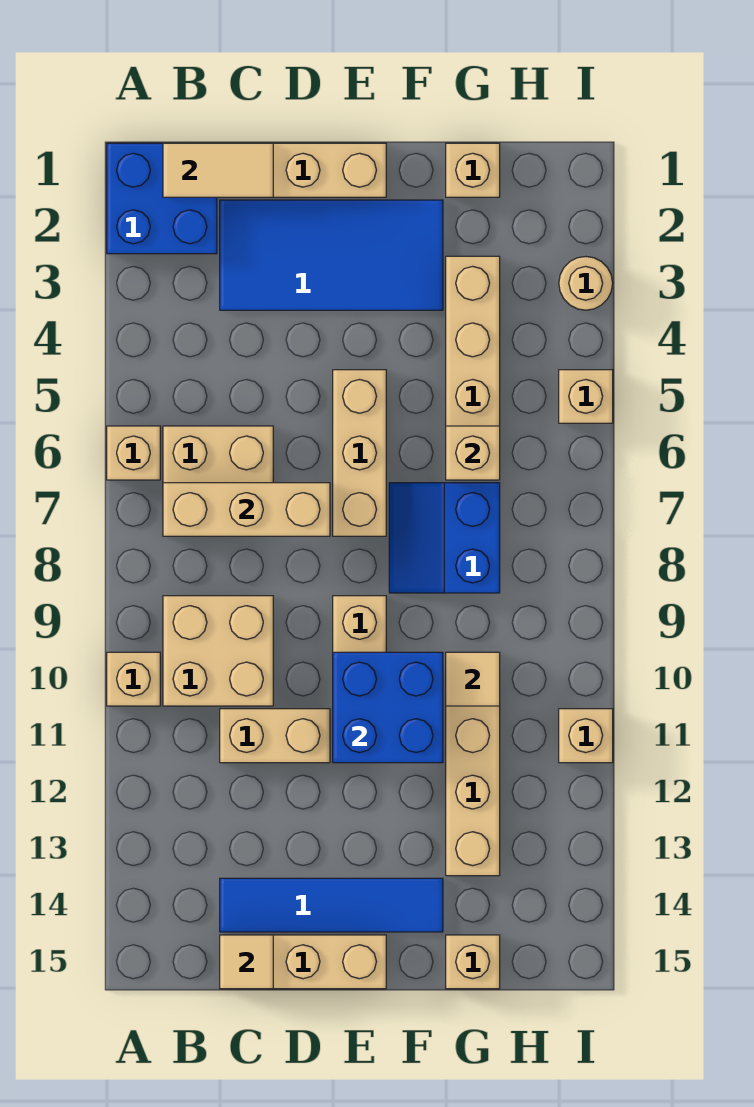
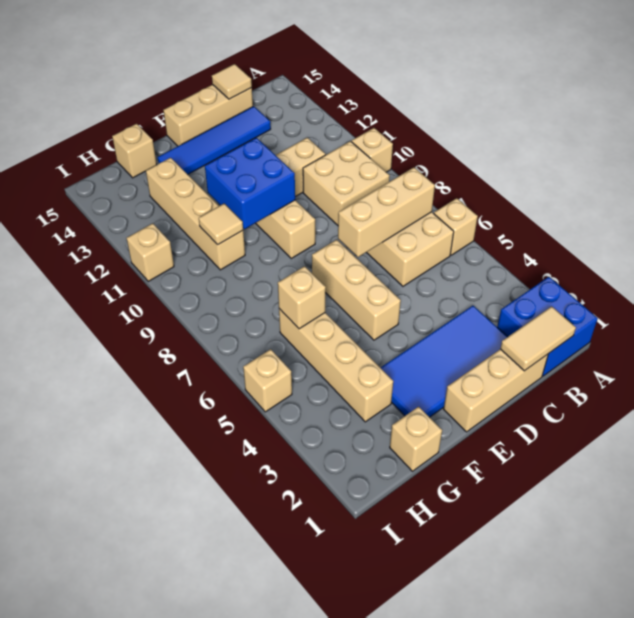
blue 2x2 slope [389,483,500,593] -> none
tan 1x1 round brick [559,256,613,310] -> none

